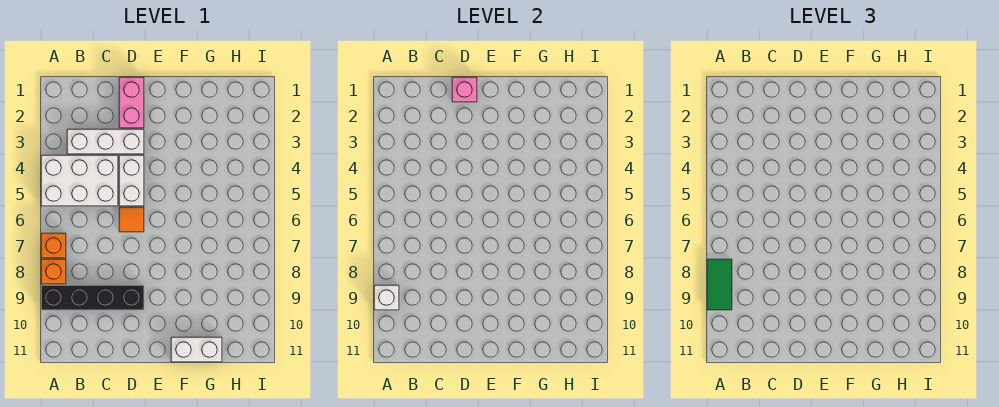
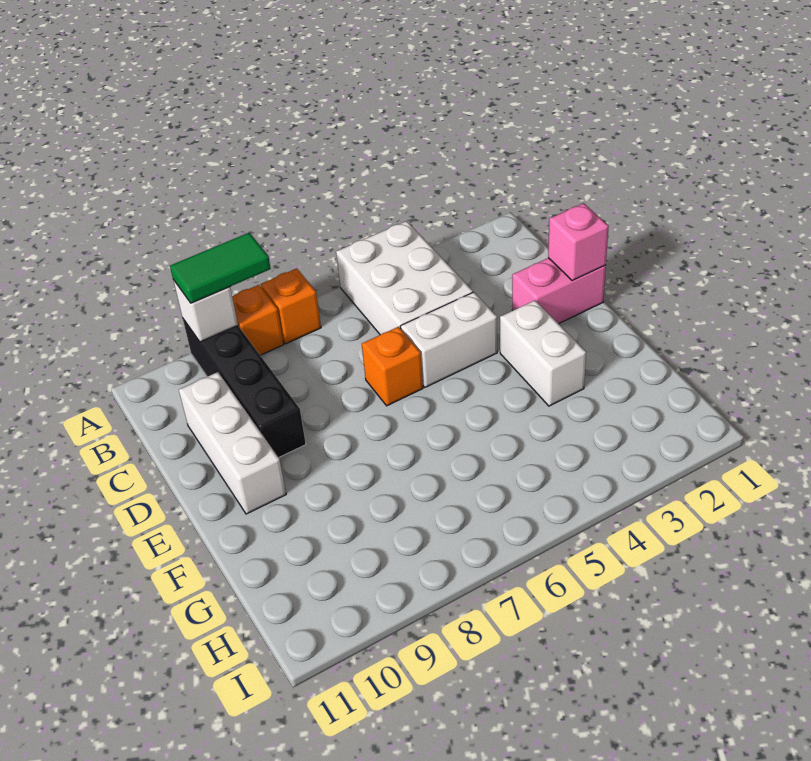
white 1x3 brick [67,129,144,154] -> white 1x3 brick moved to [179,372,286,514]
orange 1x1 tile [119,207,144,232] -> orange 1x1 brick [362,327,423,406]
white 1x2 brick [171,337,222,362] -> white 1x2 brick moved to [500,300,586,406]

